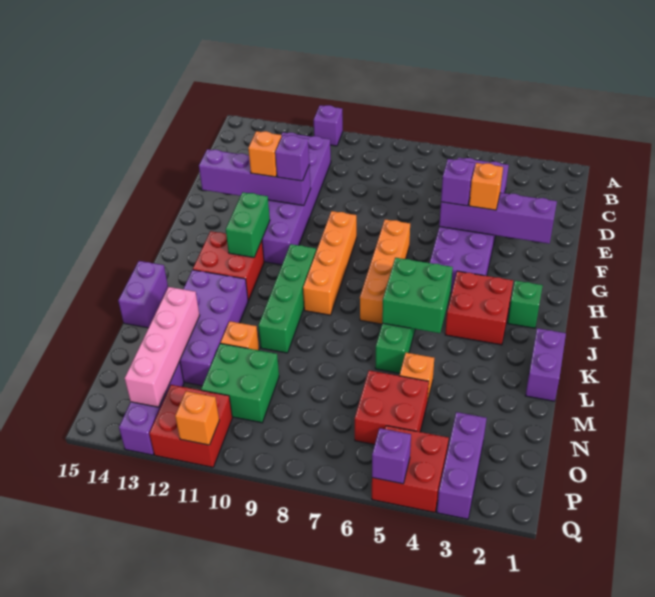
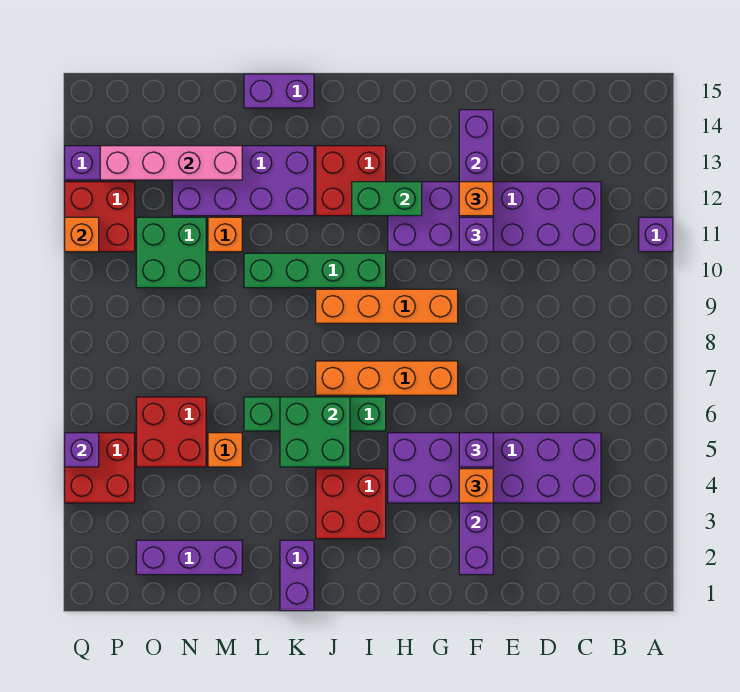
green 1x1 brick [508,281,543,328] -> none
purple 1x2 brick [525,328,566,401] -> purple 1x2 brick turned to [280,540,314,611]
purple 1x3 brick [437,412,487,519] -> purple 1x3 brick moved to [136,540,242,575]

